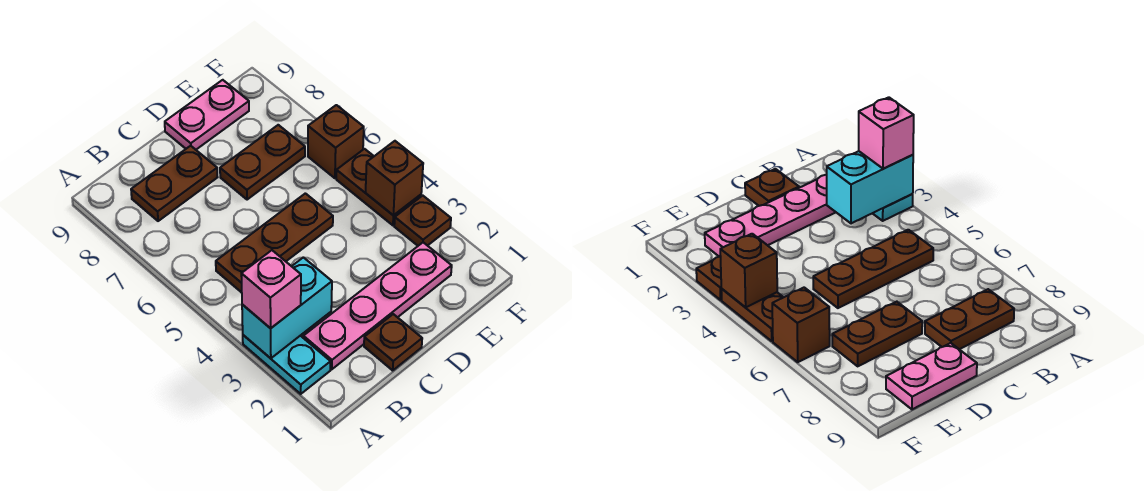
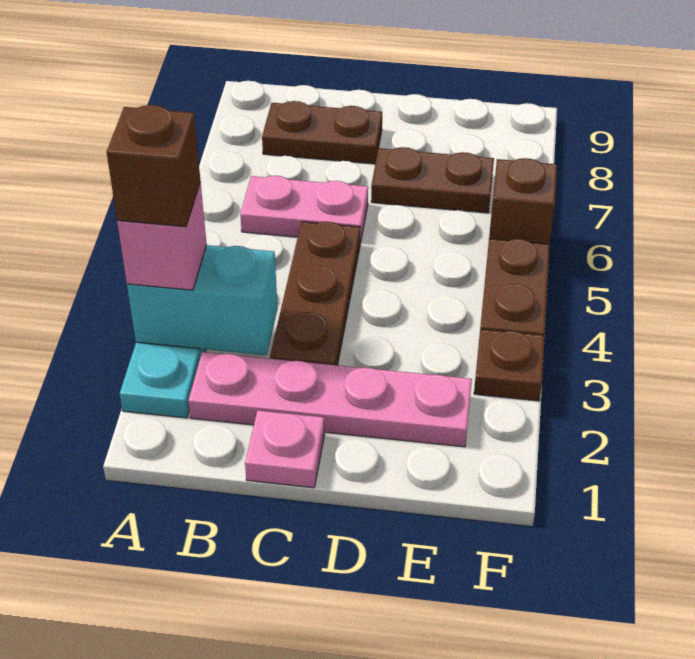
brown 1x3 plate [216,193,333,293] -> brown 1x3 plate turned to [270,222,360,365]
brown 1x1 plate [364,314,422,370] -> pink 1x1 plate [245,410,325,488]
pink 1x2 plate [165,80,249,150] -> pink 1x2 plate moved to [240,176,368,243]
brown 1x1 brick [366,141,423,215] -> brown 1x1 brick moved to [107,105,200,227]

